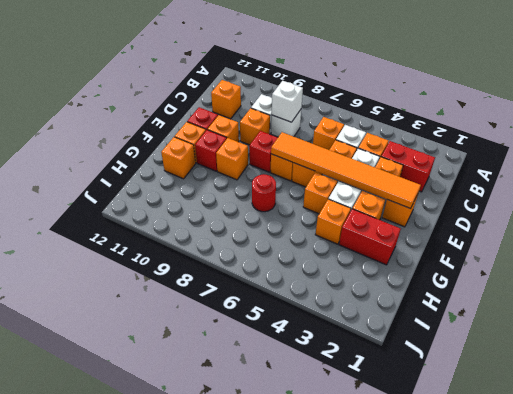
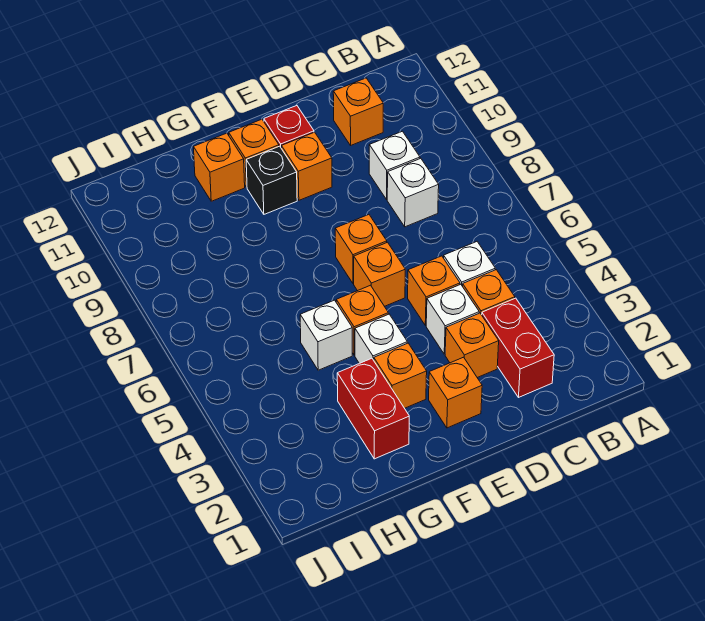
orange 1x1 brick [313,117,344,150] -> none
white 1x1 brick [272,81,303,122] -> white 1x1 brick moved to [300,300,352,370]
orange 1x1 brick [240,108,270,145] -> none
orange 1x6 tile [271,132,421,208] -> none
red 1x1 brick [249,131,278,172] -> none
orange 1x1 brick [216,138,248,180] -> none
red 1x1 brick [195,130,227,171] -> black 1x1 brick [246,146,297,214]
orange 1x1 brick [315,199,351,244] -> none
red 1x1 round brick [252,174,276,212] -> none

